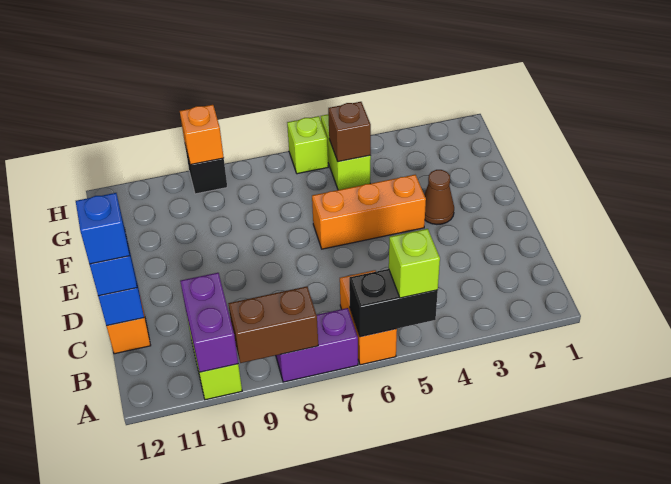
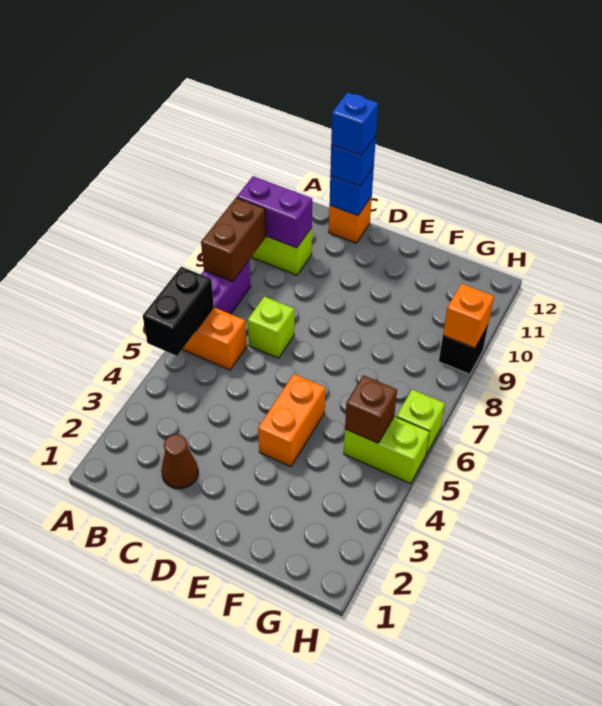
lime 1x1 brick [389,229,440,298] -> lime 1x1 brick moved to [248,296,294,358]
brown 1x1 cone [424,170,454,224] -> brown 1x1 cone moved to [161,434,198,489]
orange 1x3 brick [312,175,426,249] -> orange 1x2 brick [258,374,325,467]

